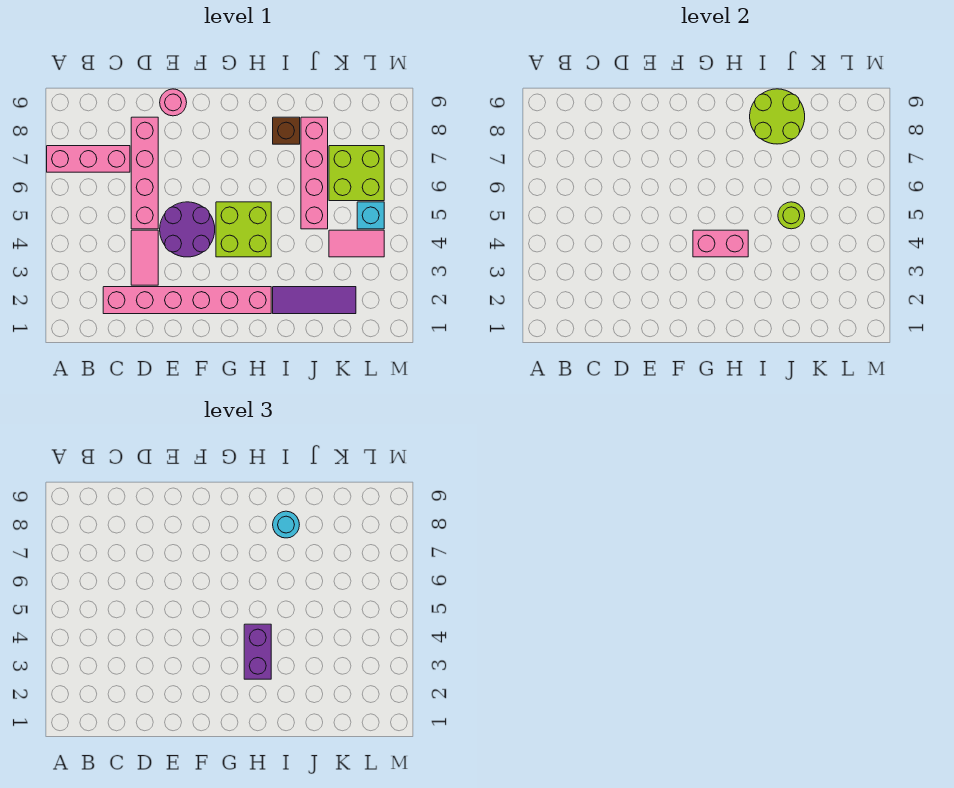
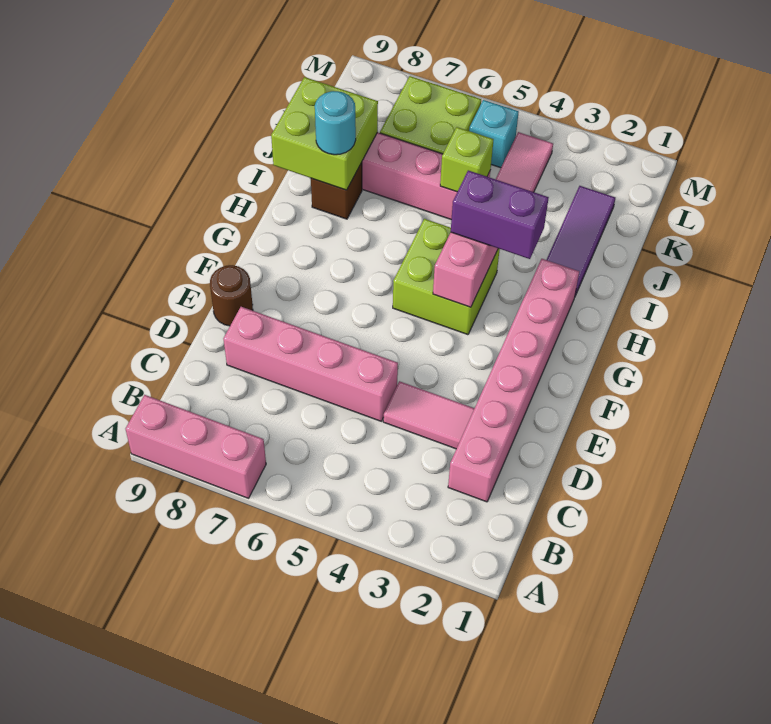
pink 1x3 brick [47,146,130,172] -> pink 1x3 brick turned to [125,395,266,498]
purple 2x2 round brick [160,202,215,257] -> none
pink 1x1 round brick [160,89,187,116] -> brown 1x1 round brick [210,265,253,326]
lime 2x2 round brick [750,89,805,144] -> lime 2x2 brick [271,77,378,190]
lime 1x1 round brick [778,202,805,229] -> lime 1x1 brick [440,127,494,192]

